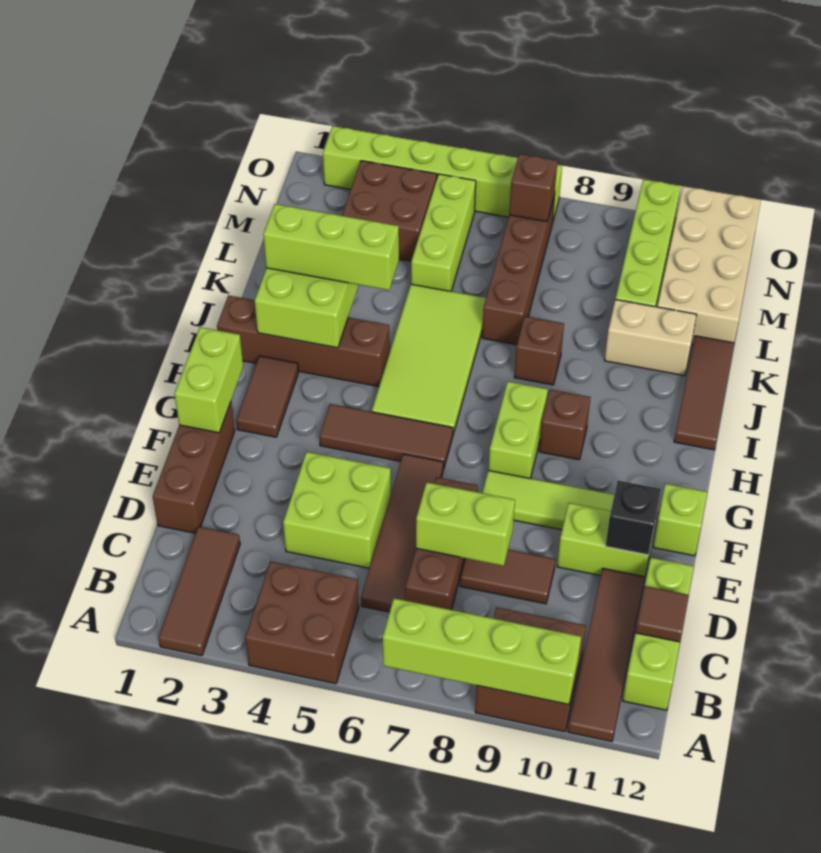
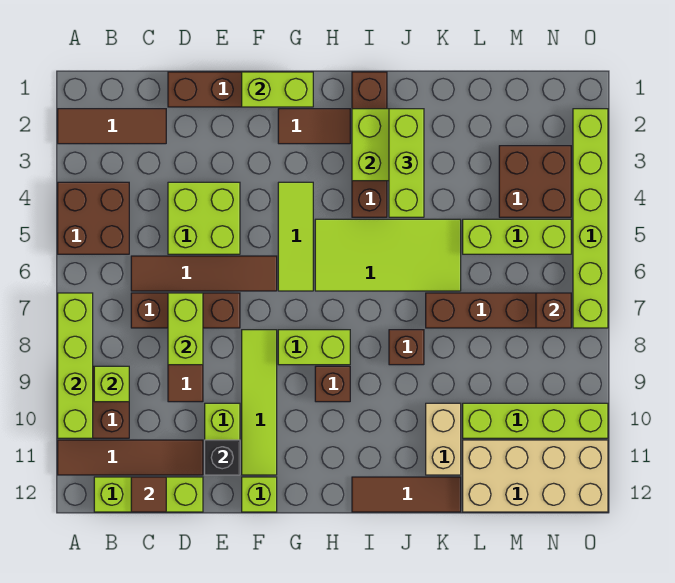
none -> lime 1x1 brick [94,366,129,402]
brown 1x3 tile [319,404,453,469] -> lime 1x3 tile [278,182,313,291]

